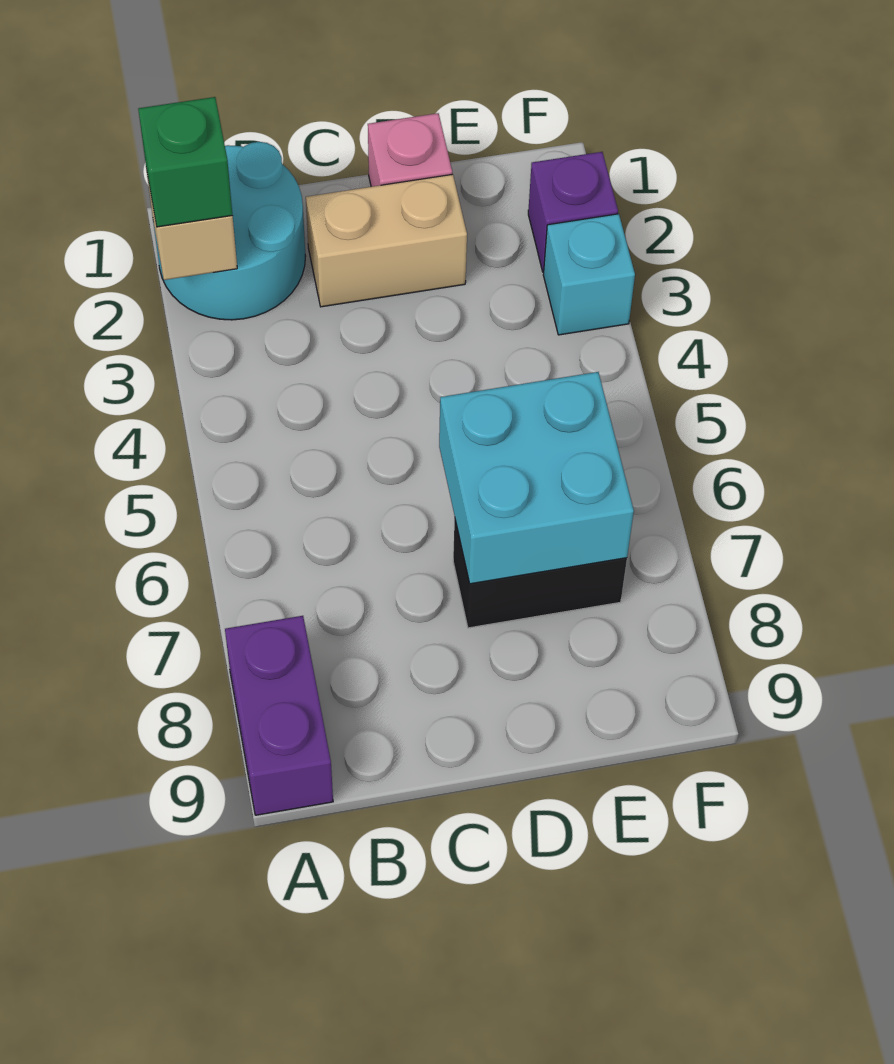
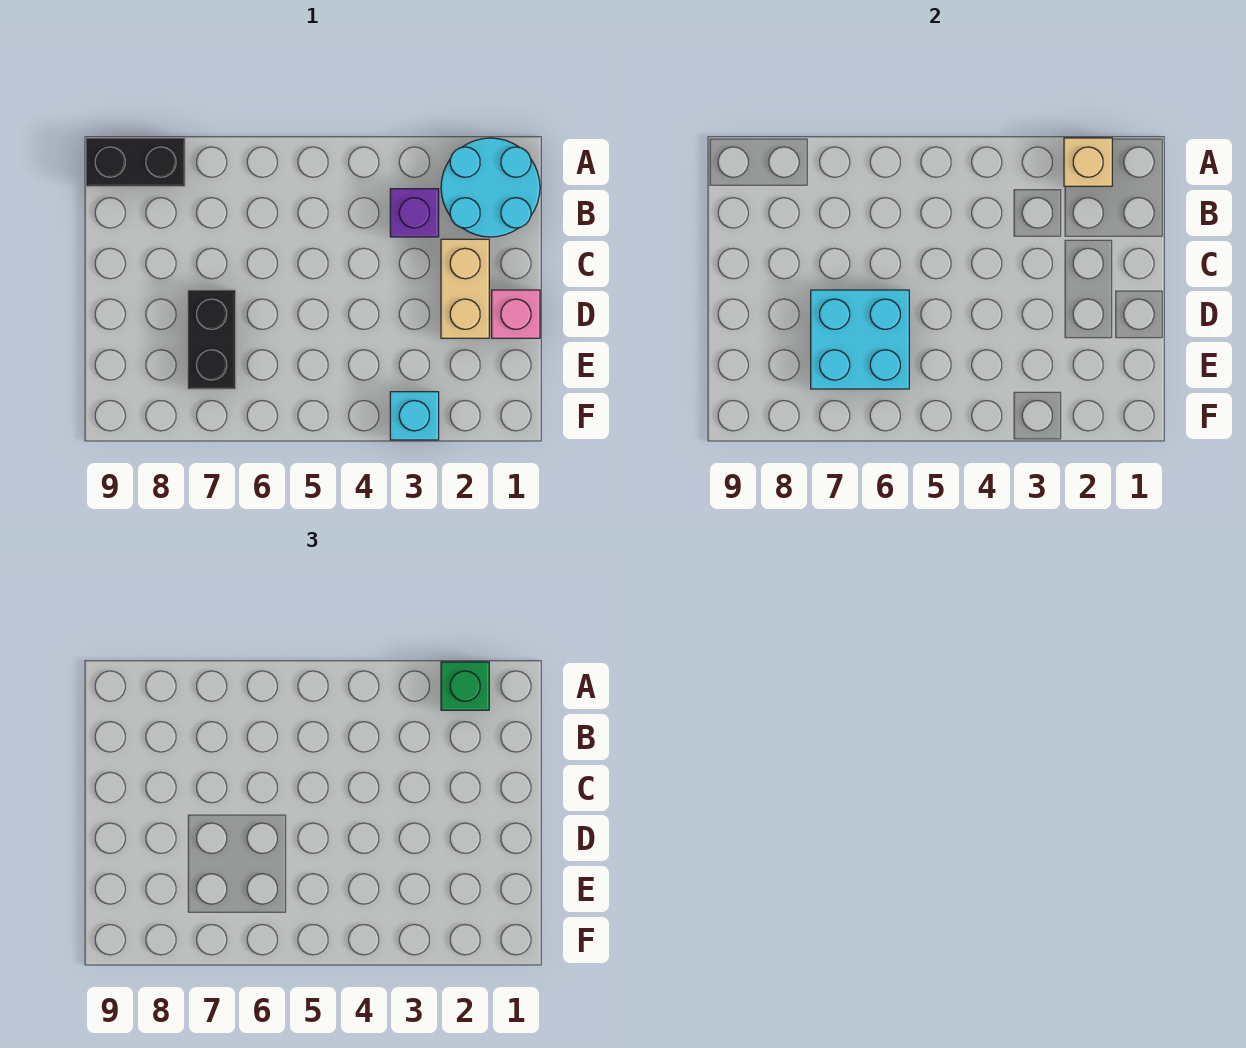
purple 1x2 brick [225,616,333,815] -> black 1x2 brick [86,138,185,186]
purple 1x1 brick [528,152,618,272] -> purple 1x1 brick moved to [390,189,439,237]

